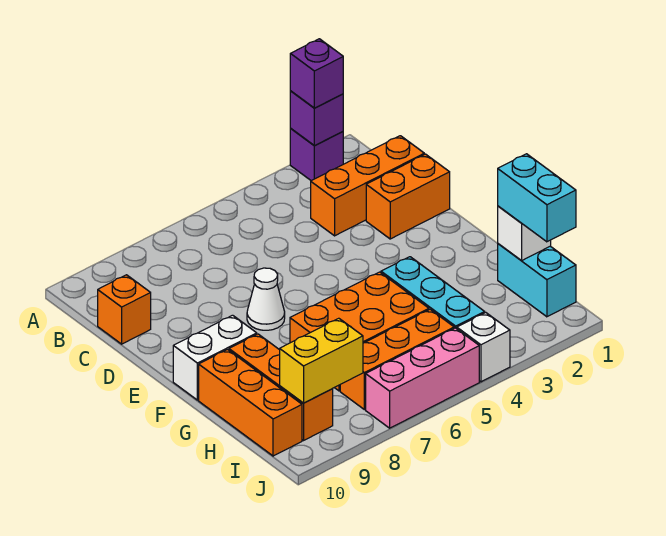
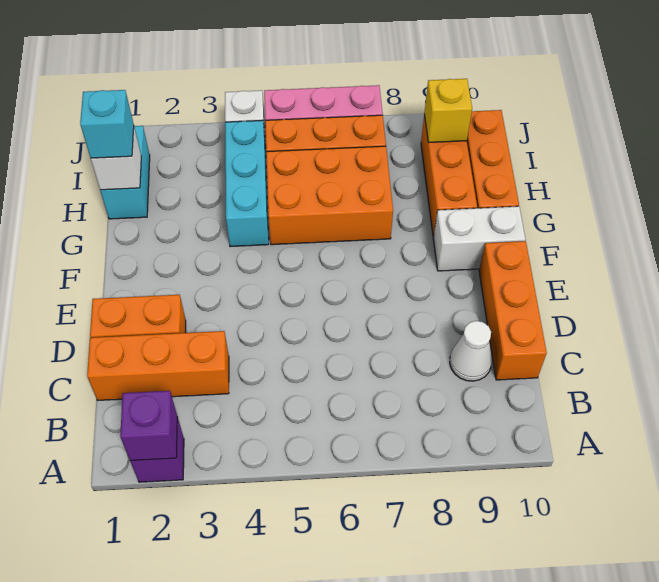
purple 1x1 brick [290,39,343,108] -> none
orange 1x1 brick [98,275,151,344] -> orange 1x3 brick [479,241,547,380]
white 1x1 cone [247,268,285,330] -> white 1x1 cone moved to [450,321,492,381]
cyan 1x2 brick [498,154,576,242] -> cyan 1x1 brick [80,90,134,158]
yellow 1x2 brick [280,318,363,403] -> yellow 1x1 brick [424,79,472,143]

